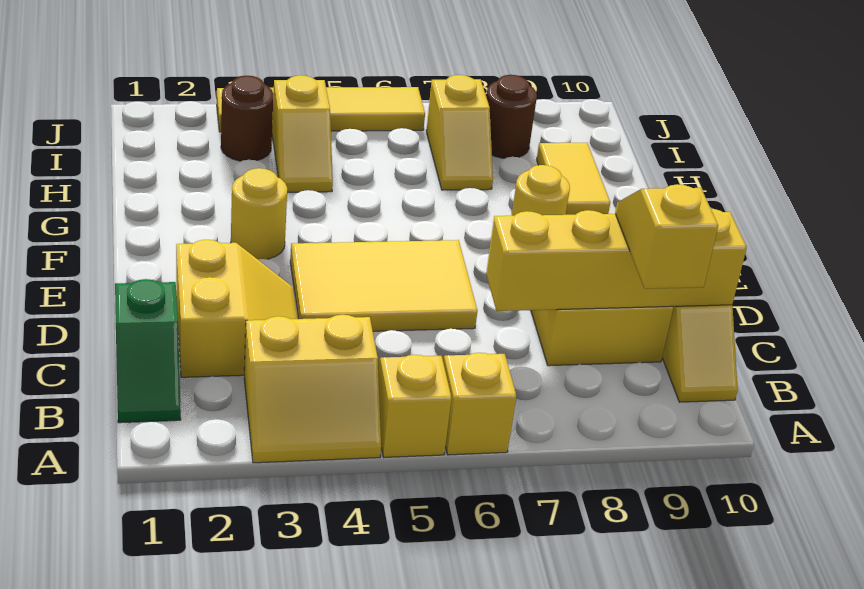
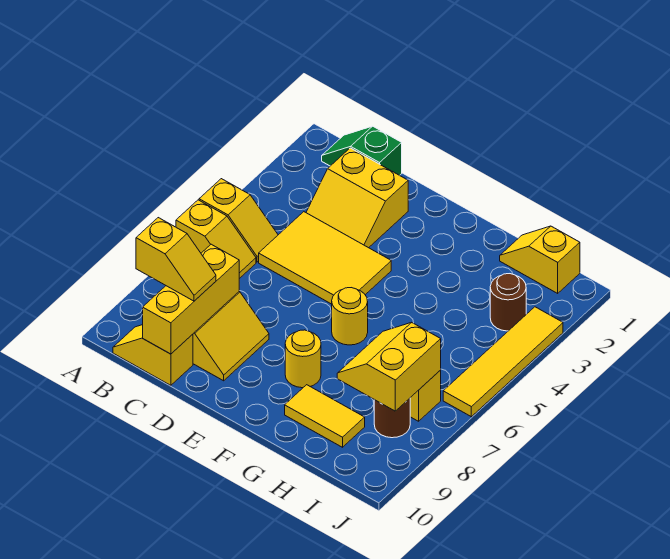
yellow 2x2 slope [244,315,381,463] -> yellow 2x2 slope moved to [337,323,441,411]
yellow 1x4 brick [486,209,747,311] -> yellow 1x3 brick [143,244,239,354]
yellow 2x3 tile [290,240,477,331] -> yellow 2x3 tile turned to [259,212,391,304]
yellow 1x1 round brick [231,168,287,259] -> yellow 1x1 round brick moved to [332,288,368,345]
yellow 1x2 slope [272,75,333,192] -> yellow 1x2 slope moved to [500,226,580,293]

